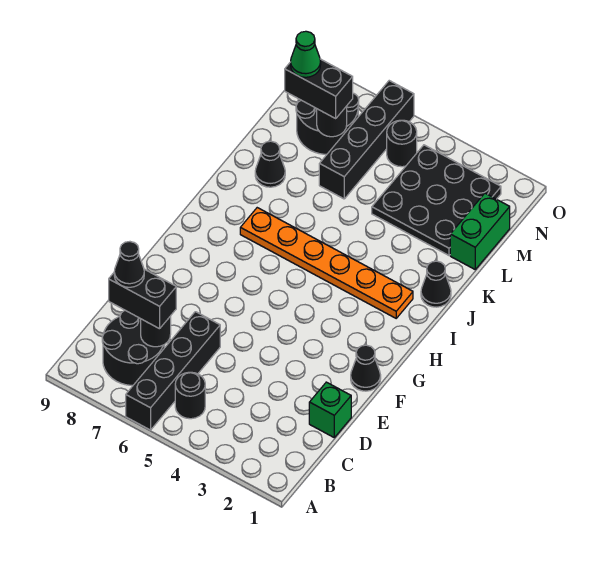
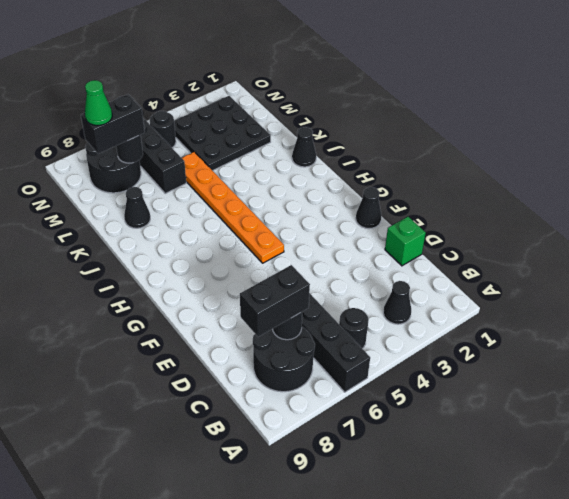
black 1x1 cone [114,242,144,287] -> black 1x1 cone moved to [383,281,411,324]
orange 1x6 plate [240,208,413,318] -> orange 1x6 plate turned to [182,152,284,263]
green 1x2 brick [450,193,510,269] -> none

